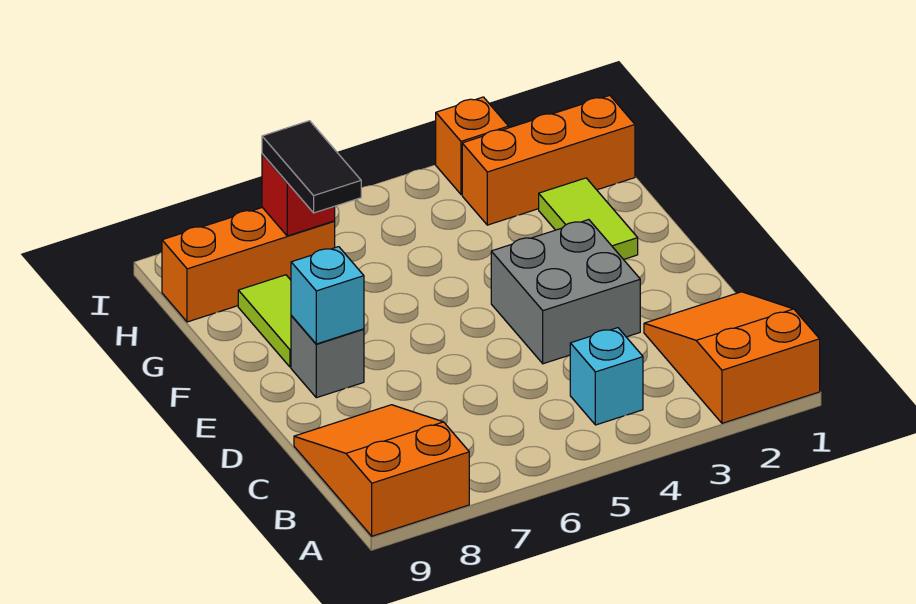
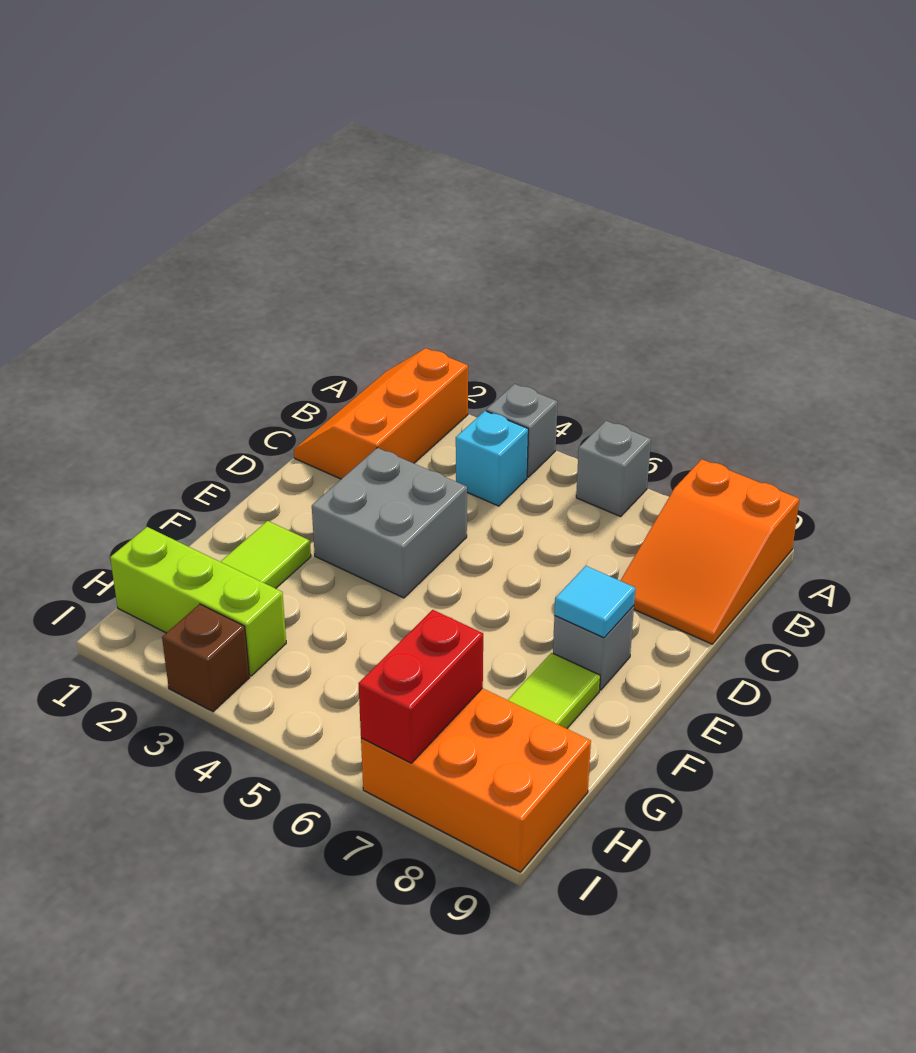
orange 2x3 slope [644,292,820,423] -> orange 2x3 slope turned to [294,348,468,479]
none -> grey 1x1 brick [486,384,557,477]
none -> grey 1x1 brick [576,421,651,517]
cyan 1x1 brick [291,247,364,344] -> cyan 1x1 tile [554,566,635,638]
black 1x2 tile [262,121,361,213] -> none
orange 1x3 brick [462,95,635,225] -> lime 1x3 brick [110,527,286,676]
orange 1x3 brick [162,207,335,322] -> orange 2x3 brick [361,688,591,872]
red 1x1 brick [262,154,335,236] -> red 1x2 brick [358,610,483,763]
orange 1x1 brick [436,97,509,194] -> brown 1x1 brick [162,604,250,712]

